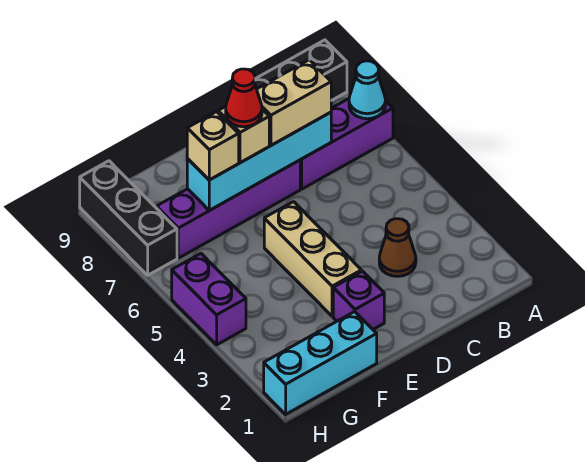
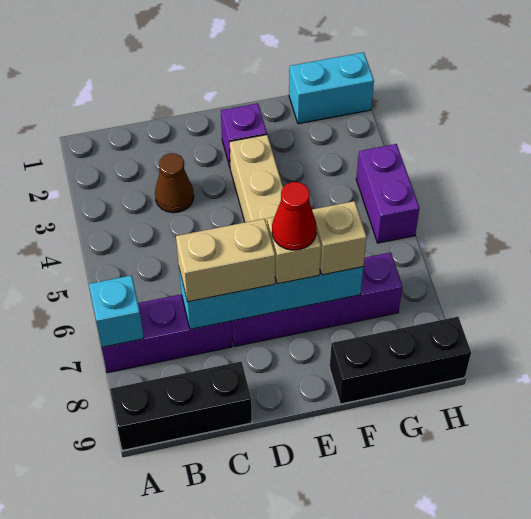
cyan 1x1 cone [349,61,386,119] -> cyan 1x1 brick [89,275,144,347]
cyan 1x3 brick [264,312,377,414] -> cyan 1x2 brick [289,52,374,124]
black 1x3 brick [80,161,177,275] -> black 1x3 brick turned to [330,317,471,404]

